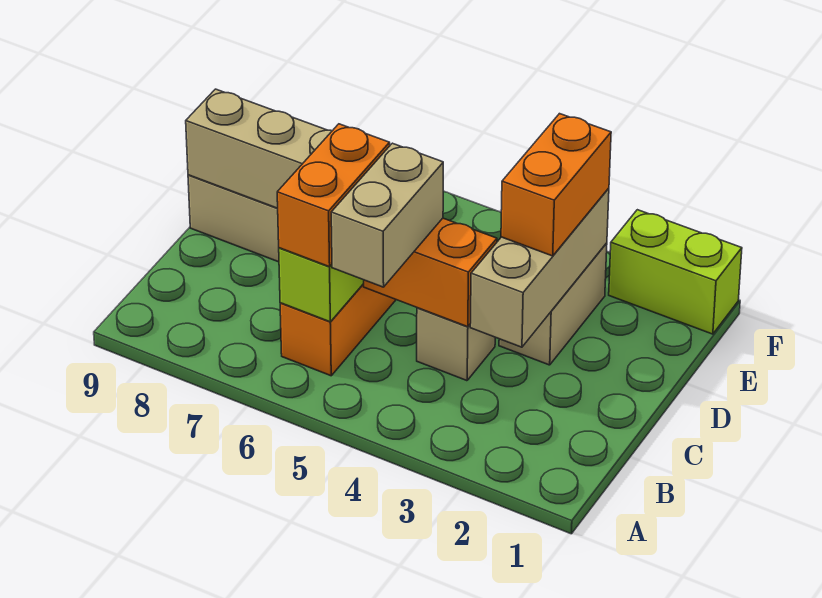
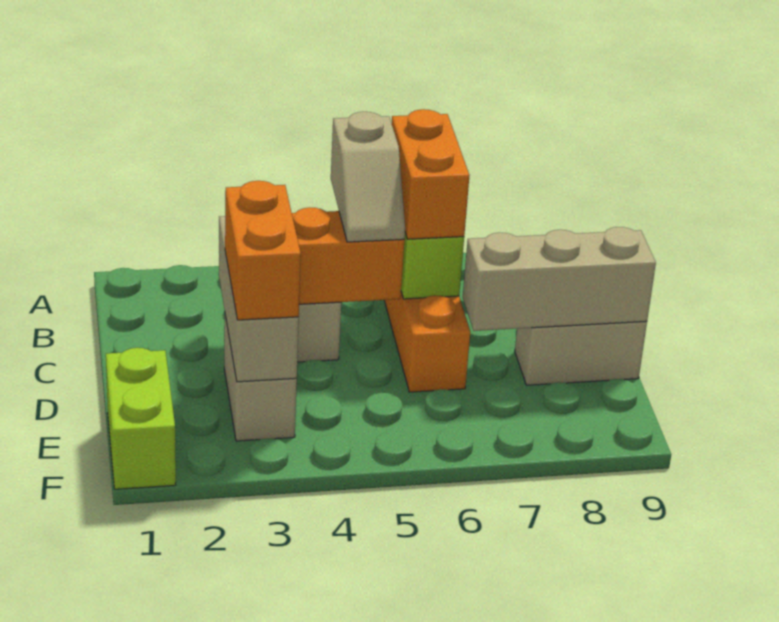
tan 1x2 brick [331,143,443,287] -> tan 1x2 slope [331,112,405,242]
lime 1x2 brick [609,210,742,334] -> lime 1x2 brick turned to [106,348,176,489]

